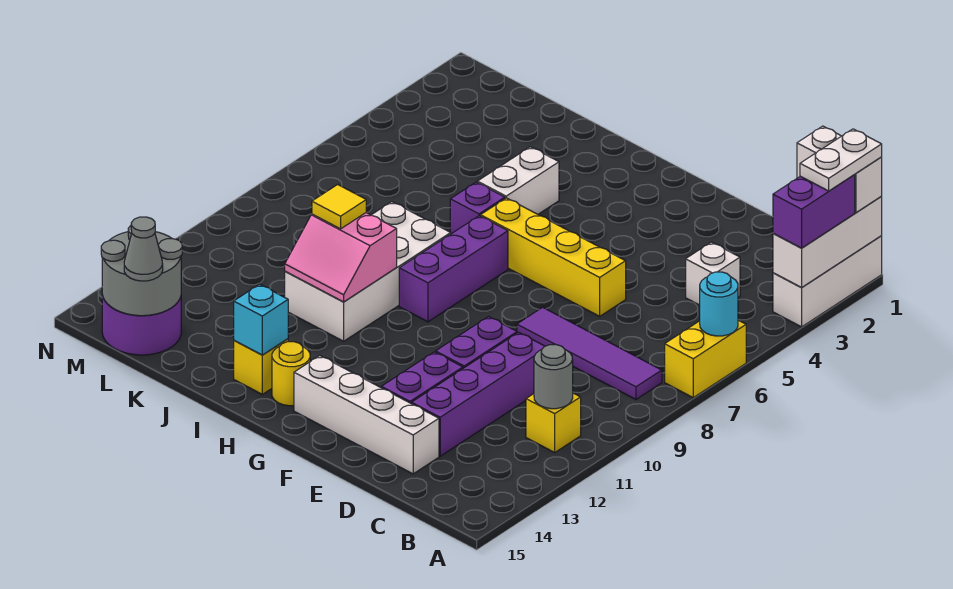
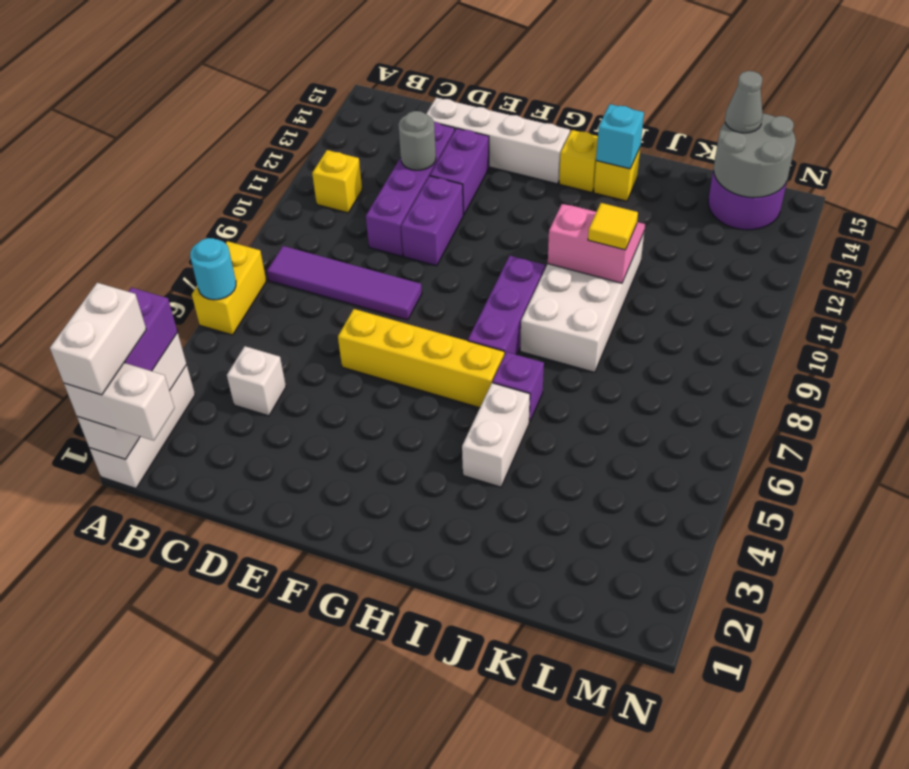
white 1x2 plate [800,129,882,191] -> white 1x2 brick [50,283,146,395]
grey 1x1 round brick [534,344,573,409] -> grey 1x1 round brick moved to [398,111,436,170]
yellow 1x1 round brick [272,342,310,406] -> yellow 1x1 brick [559,130,598,192]

